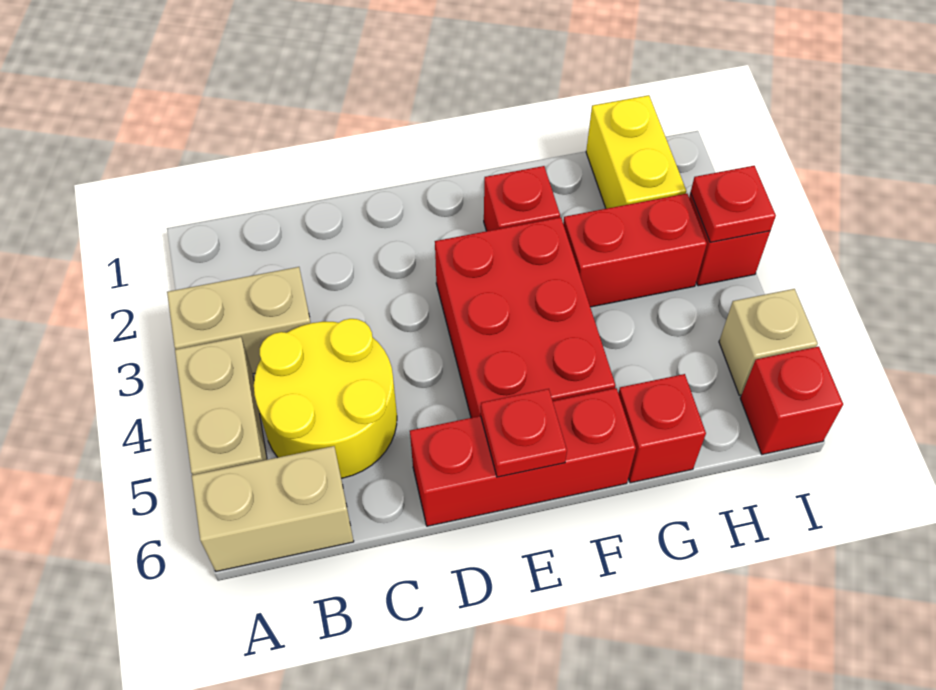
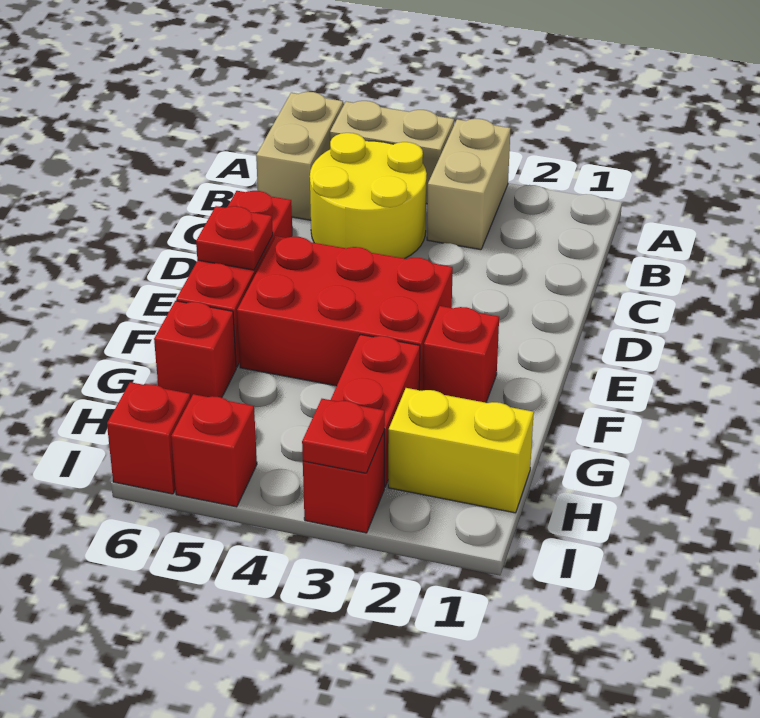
tan 1x1 brick [719,289,818,395] -> red 1x1 brick [171,394,257,507]

